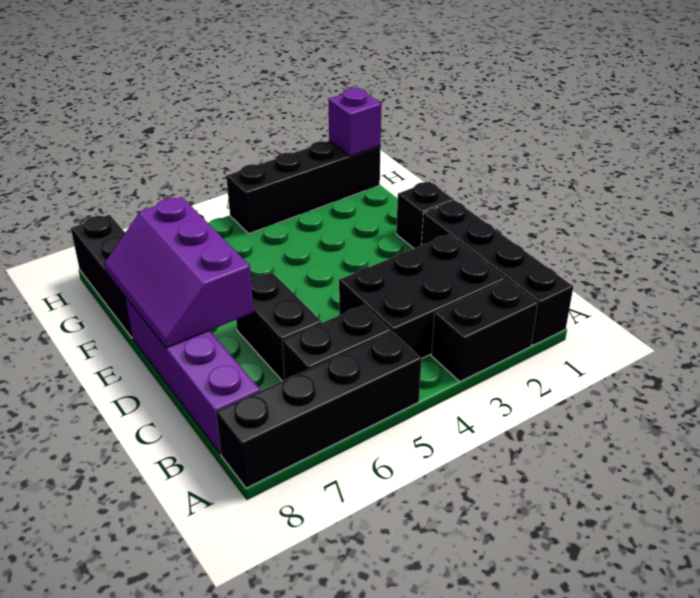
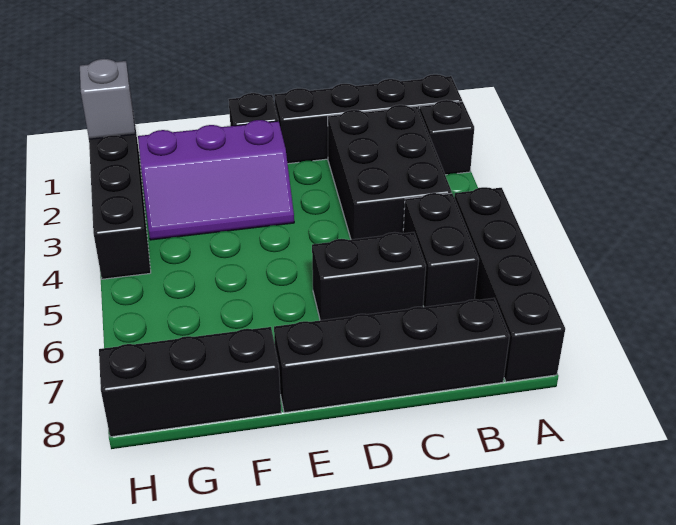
black 1x2 brick [431,280,538,382] -> black 1x1 brick [420,100,474,175]
purple 1x4 brick [125,297,260,454] -> black 1x4 brick [274,298,510,413]
purple 2x3 slope [104,197,254,348] -> purple 2x3 slope moved to [138,120,294,240]
purple 1x1 brick [328,88,382,156] -> grey 1x1 brick [80,59,135,139]

